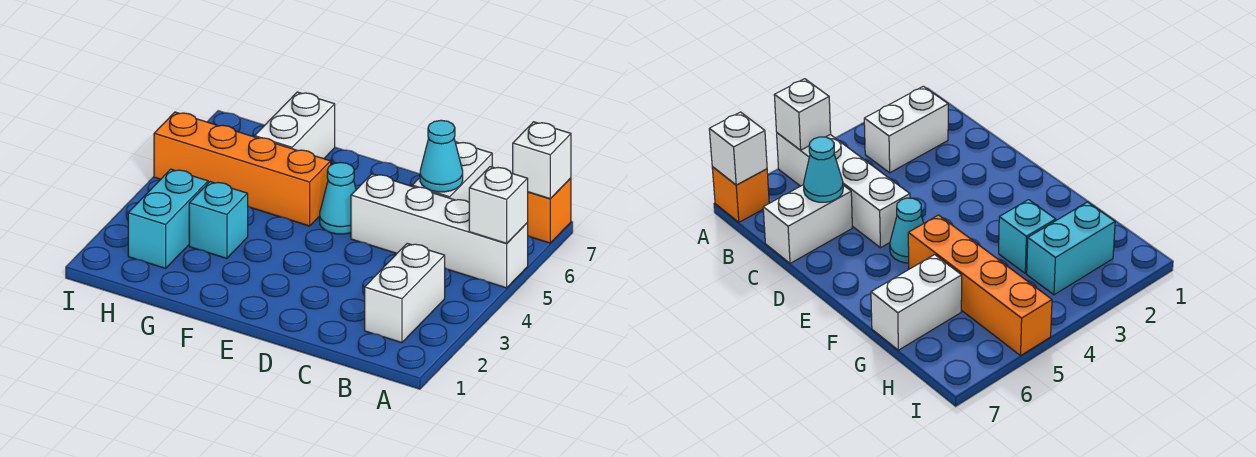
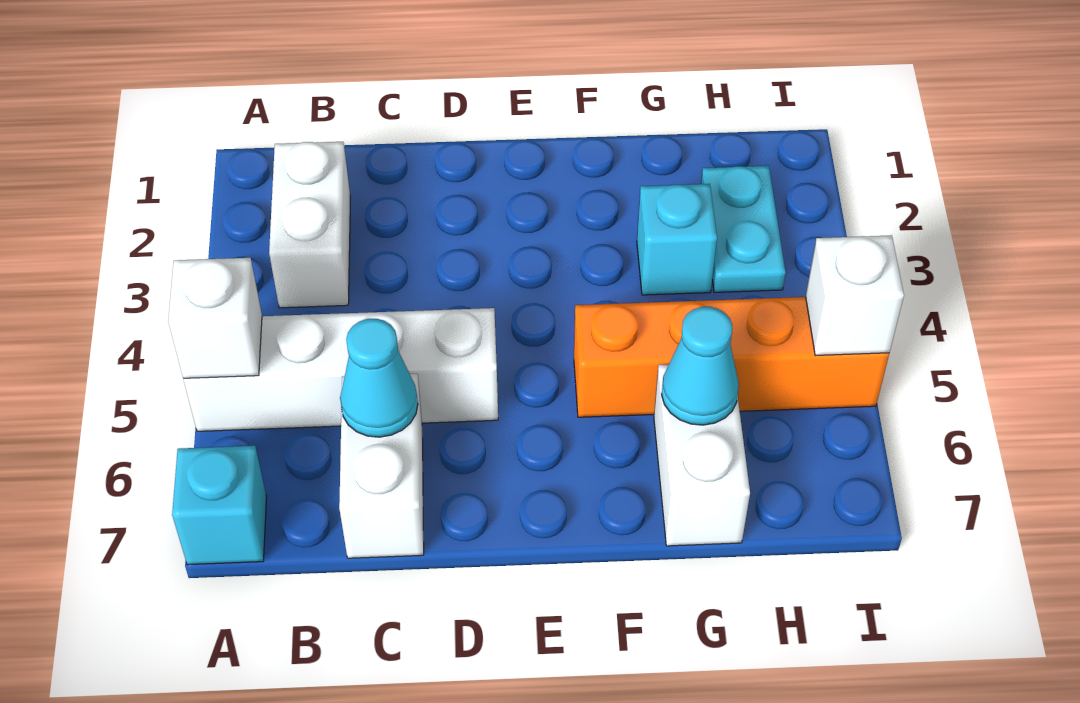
orange 1x1 brick [527,178,571,243] -> cyan 1x1 brick [172,446,267,565]
white 1x1 brick [513,122,571,199] -> white 1x1 brick moved to [806,235,904,356]
cyan 1x1 cone [320,163,356,234] -> cyan 1x1 cone moved to [662,307,739,425]
cyan 1x2 brick [128,169,208,268] -> cyan 1x2 plate [701,166,786,292]

